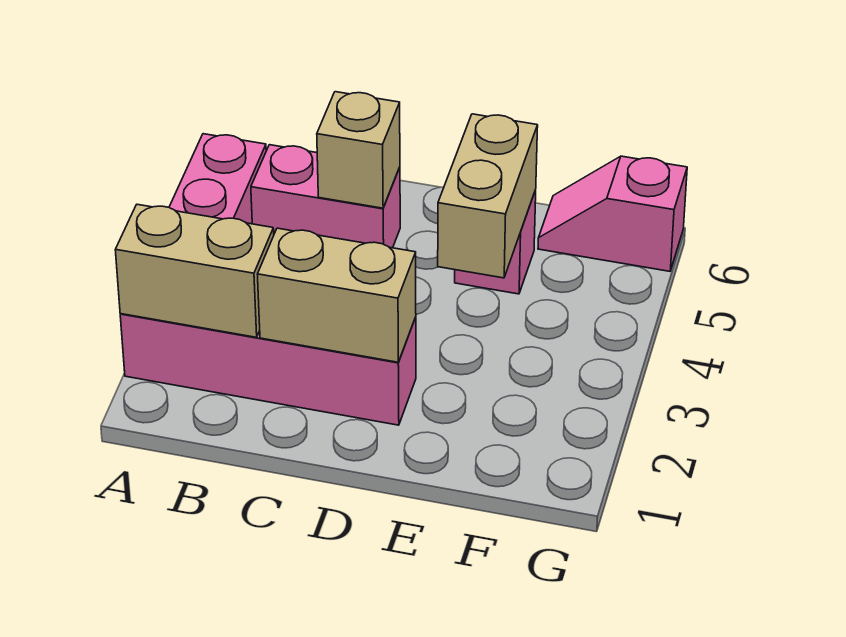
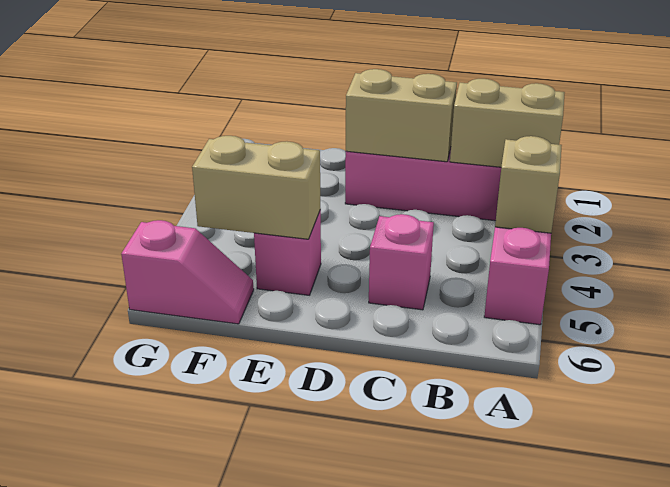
pink 1x2 brick [251,145,400,248] -> pink 1x1 brick [369,214,434,310]
tan 1x1 brick [317,92,400,208] -> tan 1x1 brick moved to [495,136,562,233]
tan 1x2 brick [438,114,538,278] -> tan 1x2 brick turned to [192,136,321,239]

